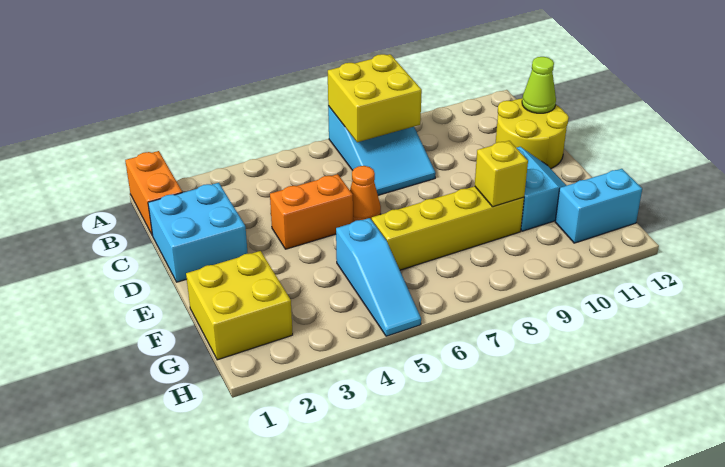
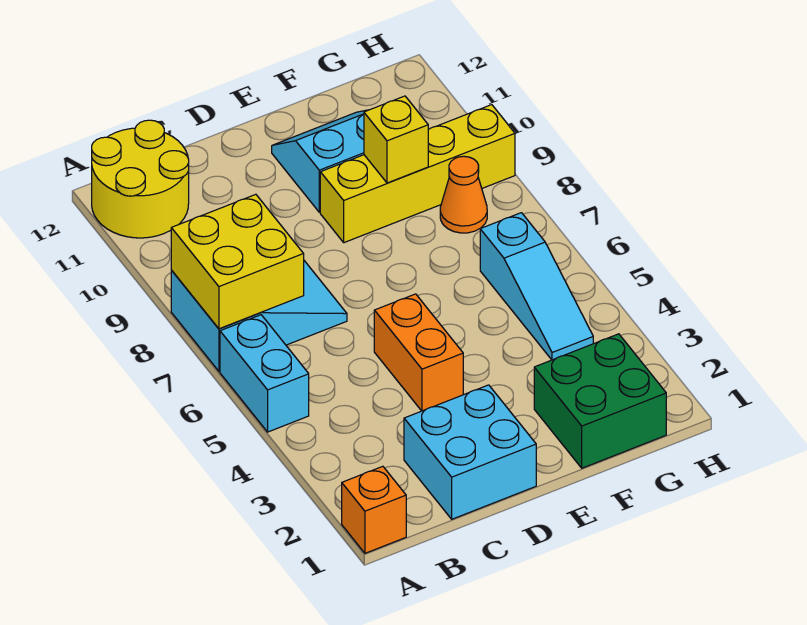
orange 1x2 brick [125,151,182,236] -> orange 1x1 brick [342,466,406,553]
yellow 2x2 round brick [496,99,569,169] -> yellow 2x2 round brick moved to [92,120,189,238]
lime 1x1 cone [522,57,556,113] -> none
orange 1x1 cone [350,166,381,222] -> orange 1x1 cone moved to [440,156,487,233]
yellow 2x2 brick [186,251,293,360] -> green 2x2 brick [534,334,666,468]
cyan 1x3 slope [336,218,421,336] -> cyan 1x3 slope turned to [480,213,593,360]
yellow 1x4 brick [372,186,524,270] -> yellow 1x4 brick turned to [320,105,515,243]
cyan 1x2 brick [555,169,642,243] -> cyan 1x2 brick moved to [220,315,309,432]

